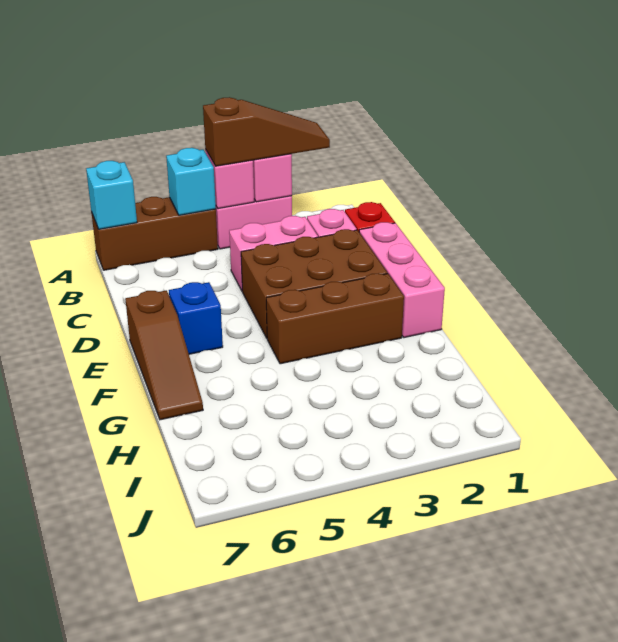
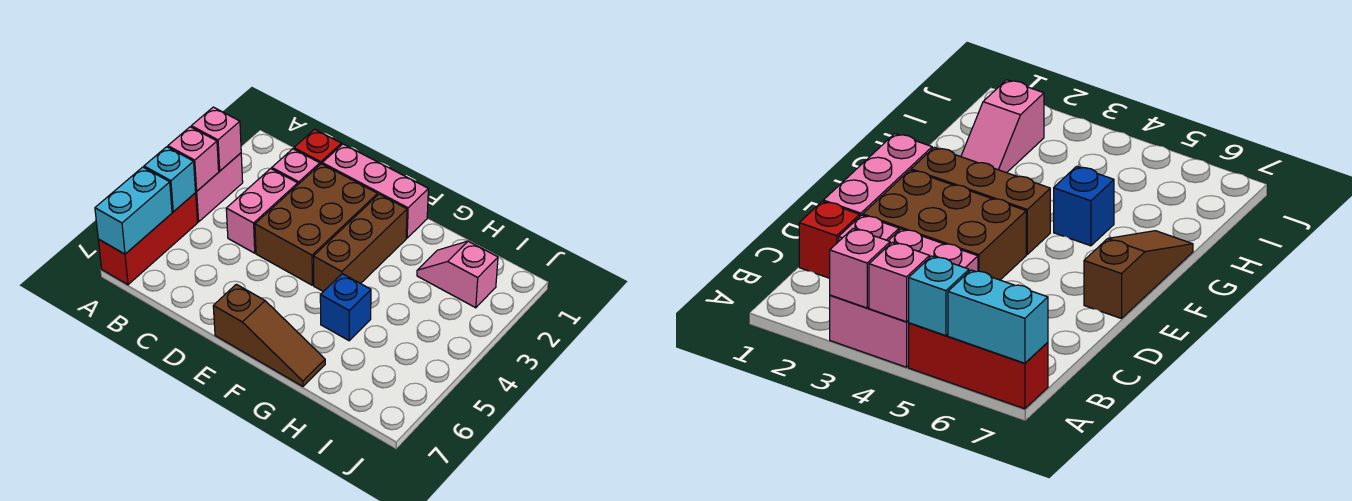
brown 1x3 slope [203,97,330,166] -> none
brown 1x3 brick [91,197,218,270] -> red 1x3 brick [98,193,198,285]
cyan 1x1 brick [86,161,137,229] -> cyan 1x2 brick [95,167,172,254]
blue 1x1 brick [169,282,223,354] -> blue 1x1 brick moved to [320,274,371,341]
none -> pink 1x2 slope [417,241,498,308]

